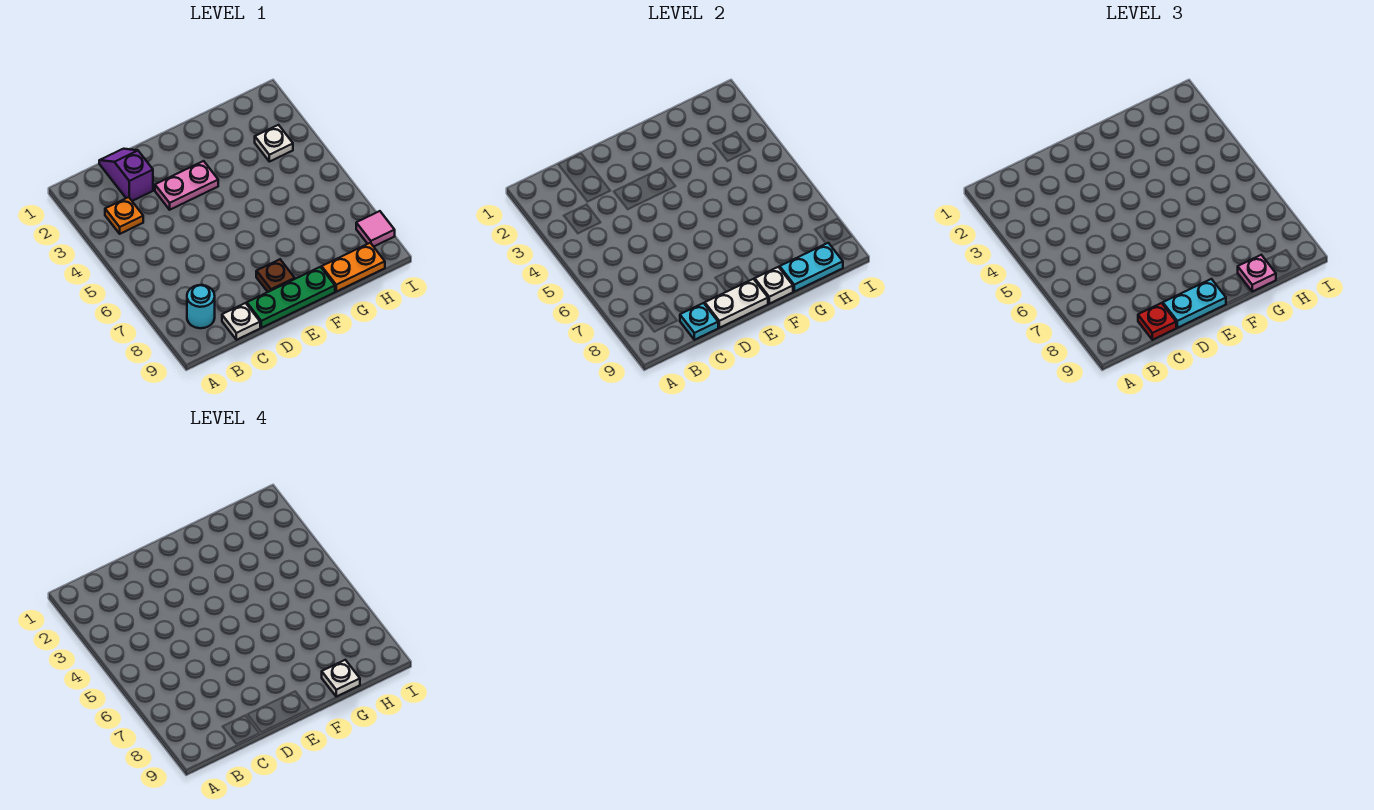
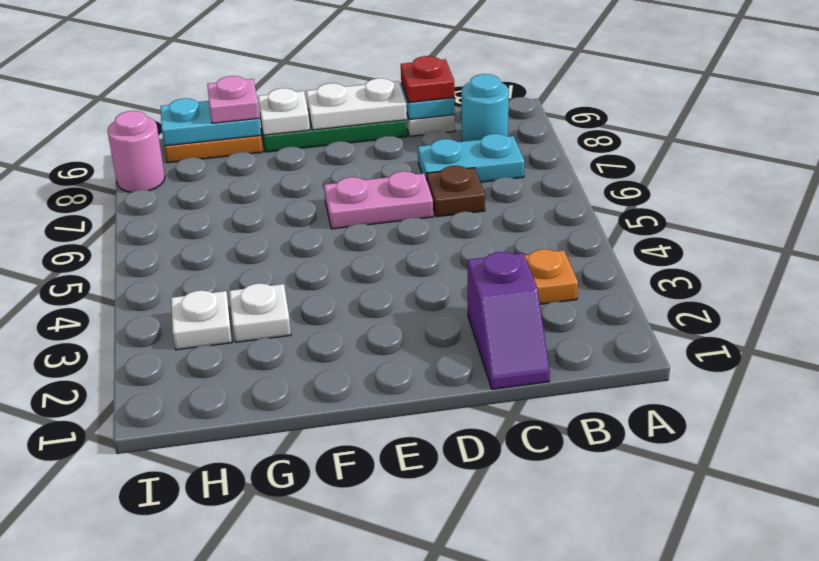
pink 1x2 plate [155,161,218,210] -> pink 1x2 plate moved to [324,171,433,229]
cyan 1x2 plate [1163,279,1226,328] -> cyan 1x2 plate moved to [418,134,524,182]
brown 1x1 plate [256,259,295,292] -> brown 1x1 plate moved to [427,166,485,217]
white 1x1 plate [322,660,360,697] -> white 1x1 plate moved to [229,283,291,342]
pink 1x1 tile [356,211,395,247] -> pink 1x1 round brick [107,111,165,192]

